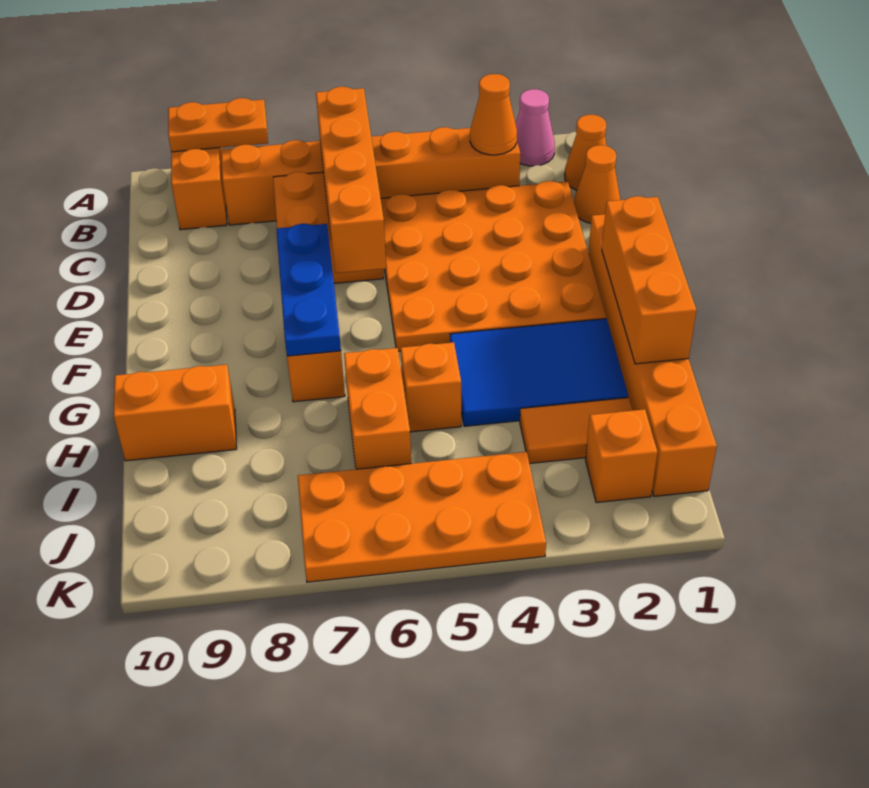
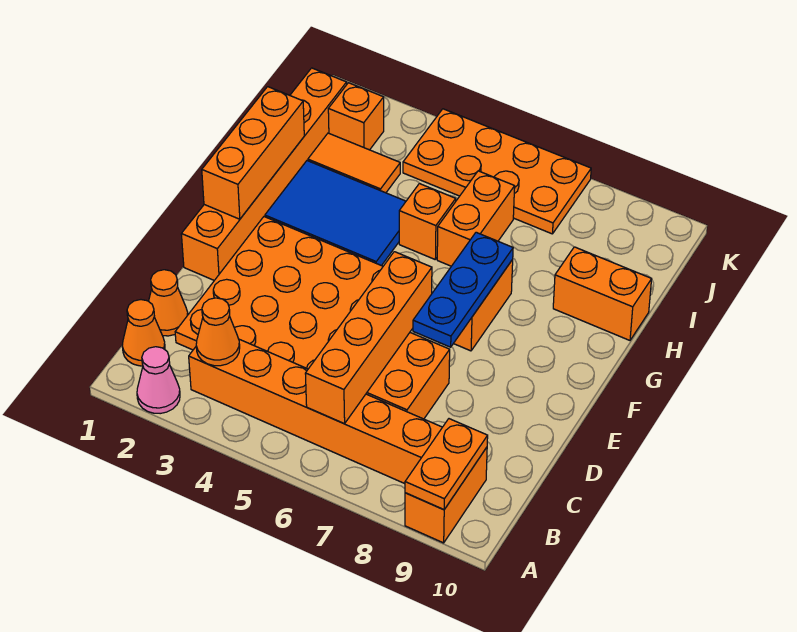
orange 1x2 plate [168,98,268,152] -> orange 1x2 plate turned to [405,419,488,510]

